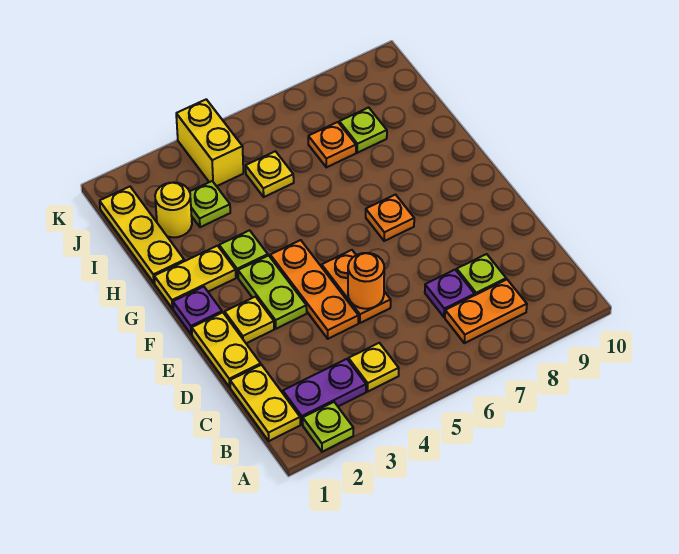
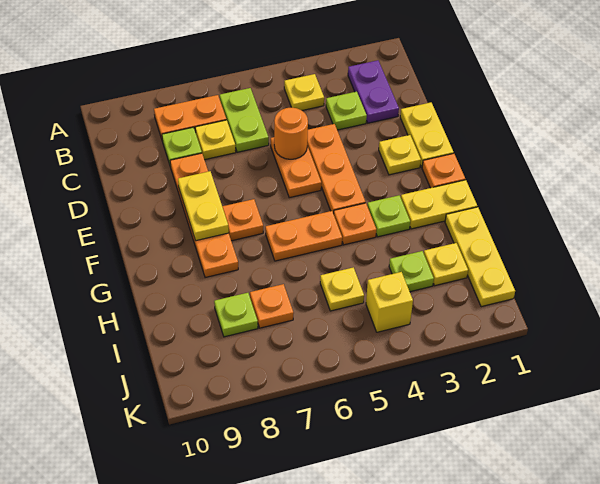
lime 1x1 plate [303,402,353,452] -> lime 1x1 plate moved to [326,92,367,130]
yellow 1x2 plate [230,365,300,441] -> yellow 1x2 plate moved to [178,171,229,241]
purple 1x2 plate [283,359,366,424] -> purple 1x2 plate turned to [348,60,399,123]
purple 1x1 plate [425,270,475,317] -> yellow 1x1 plate [195,120,236,160]
none -> orange 1x4 plate [170,153,238,278]
lime 1x2 plate [238,255,307,329] -> lime 1x2 plate moved to [220,88,269,152]
purple 1x1 plate [173,287,222,335] -> orange 1x1 plate [422,153,465,188]
none -> orange 1x1 plate [334,203,376,245]
none -> orange 1x2 plate [265,211,342,261]
yellow 1x1 round brick [155,182,192,237] -> yellow 1x1 plate [424,243,468,286]
yellow 1x2 brick [176,99,243,186] -> yellow 1x1 brick [366,272,413,332]

